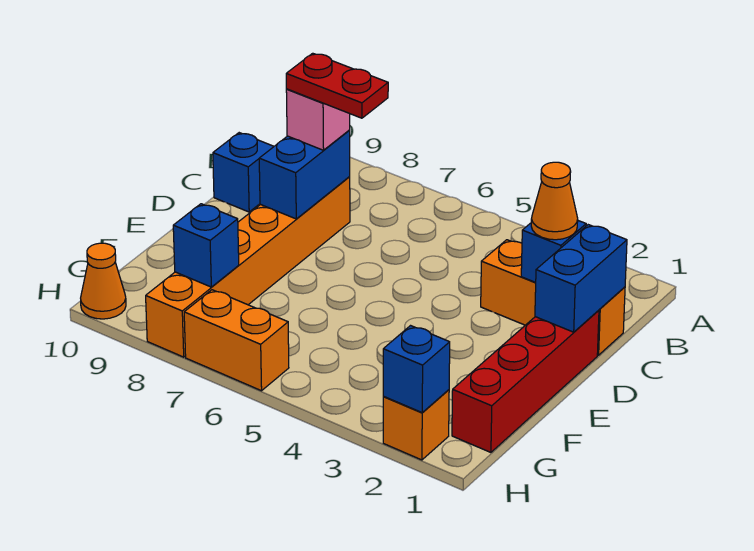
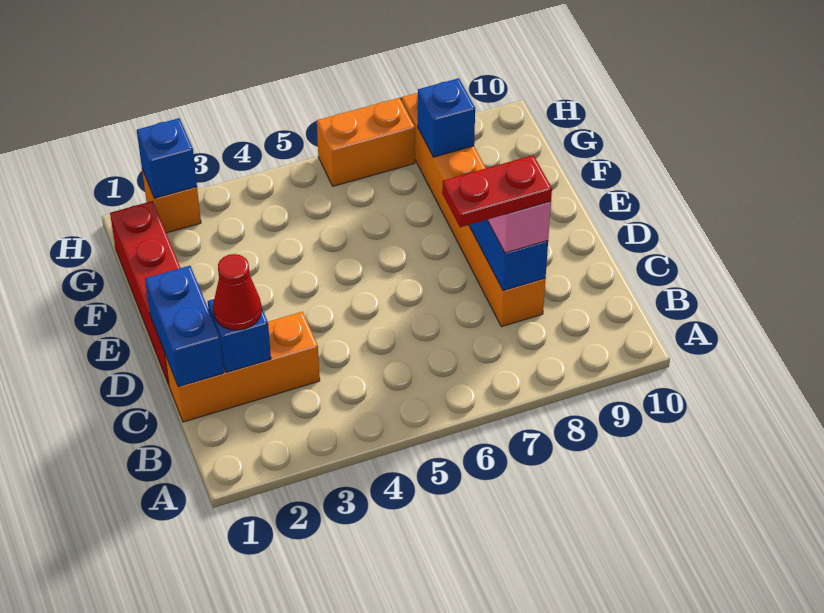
orange 1x1 cone [531,162,578,240] -> red 1x1 cone [213,254,262,330]
blue 1x1 brick [213,133,274,212] -> none
orange 1x1 cone [81,243,126,319] -> none

